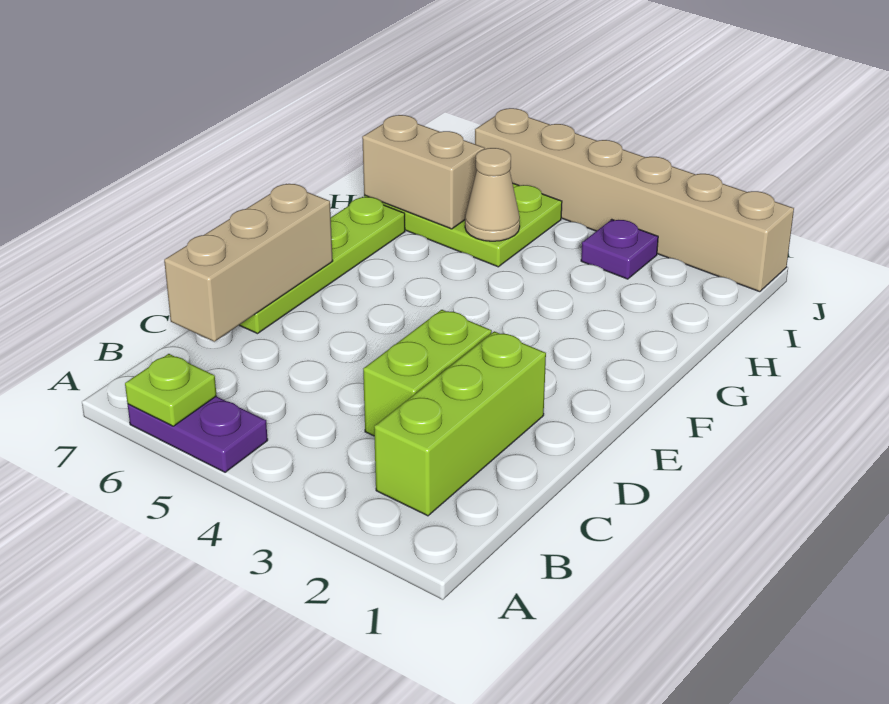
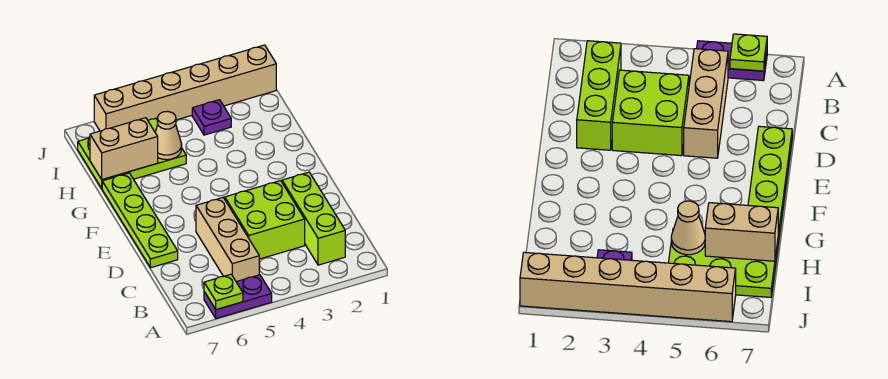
lime 1x2 brick [363,310,492,436] -> lime 2x2 brick [225,181,305,259]
tan 1x3 brick [164,184,333,342] -> tan 1x3 brick moved to [196,198,259,282]

